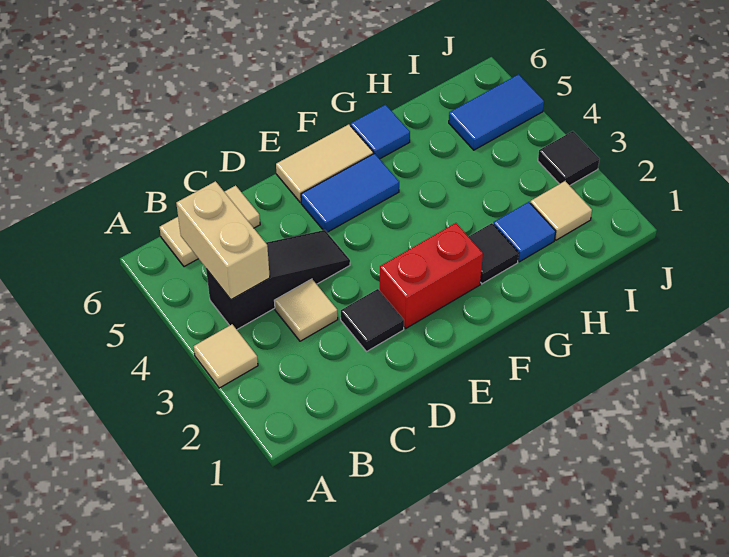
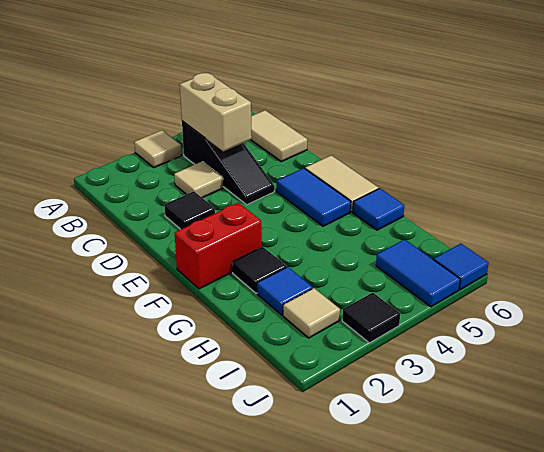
tan 1x2 brick [176,181,270,300] -> tan 1x2 brick turned to [180,73,252,151]
red 1x2 brick [380,223,483,328] -> red 1x2 brick turned to [175,203,262,289]
none -> blue 1x1 tile [434,243,489,290]

